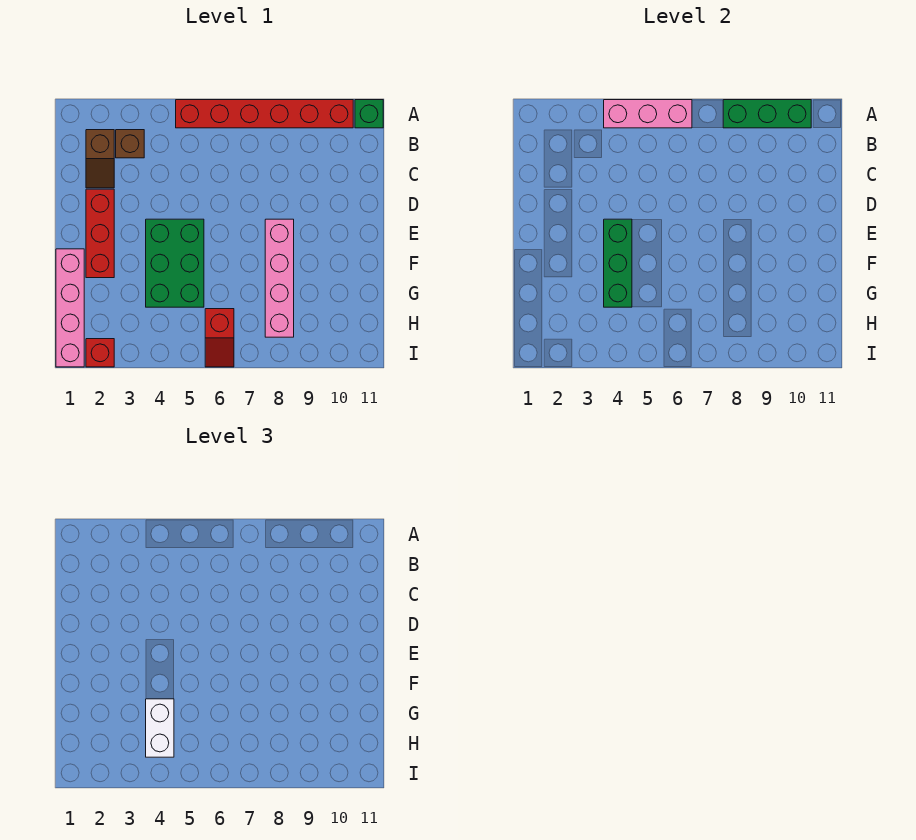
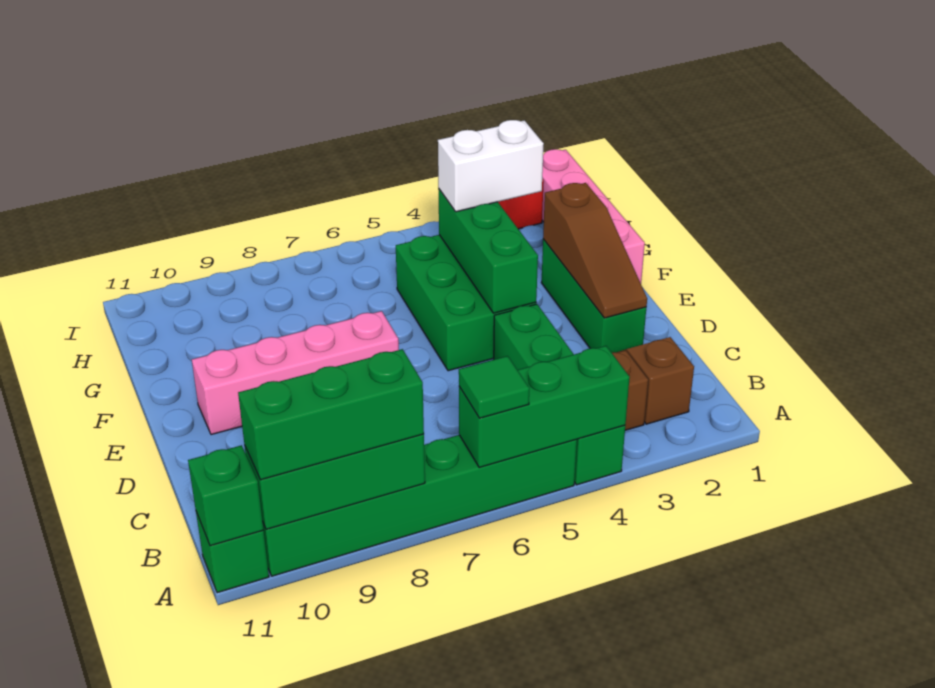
none -> green 1x4 brick [494,304,625,485]
pink 1x3 brick [604,100,692,128] -> green 1x3 brick [459,346,630,468]
red 1x6 brick [176,100,353,128] -> green 1x6 brick [263,435,577,576]
none -> green 1x1 tile [459,356,529,418]
none -> green 1x3 brick [238,349,424,480]
none -> green 1x1 brick [188,445,263,546]
red 1x3 brick [86,189,114,278] -> green 1x3 brick [541,239,646,353]
none -> brown 1x3 slope [543,183,647,318]
pink 1x4 brick [265,219,294,337] -> pink 1x4 brick turned to [192,311,399,435]
white 1x2 brick [146,699,174,757] -> white 1x2 brick turned to [438,120,544,212]
red 1x2 slope [205,309,234,367] -> none

